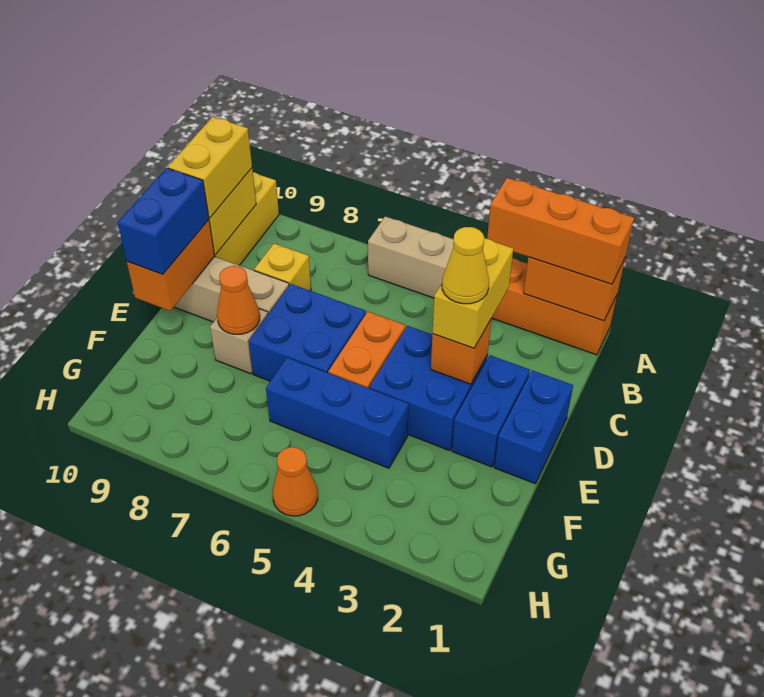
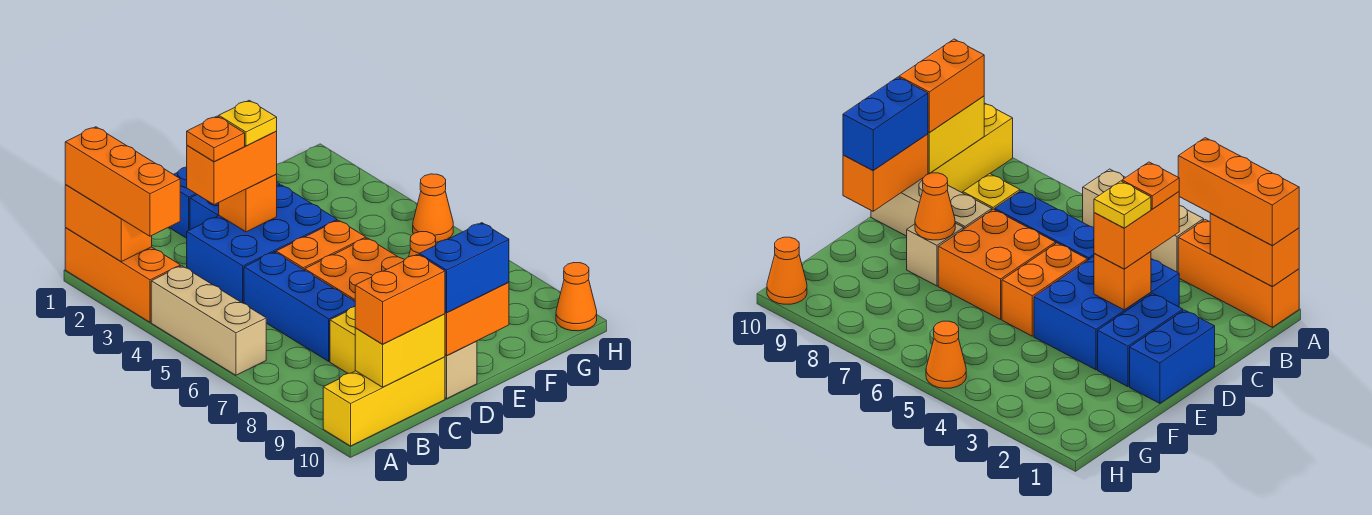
yellow 1x2 brick [168,117,252,218] -> orange 1x2 brick [355,254,445,344]
yellow 1x2 brick [433,238,513,348] -> orange 1x2 brick [187,132,277,205]
none -> orange 1x1 plate [187,116,245,162]
blue 2x2 brick [369,326,488,451] -> blue 2x3 brick [187,185,337,303]
yellow 1x1 cone [442,227,489,304] -> yellow 1x1 plate [219,100,277,146]
blue 2x2 brick [249,284,366,381] -> orange 2x2 brick [305,238,404,301]
blue 1x3 brick [266,358,408,468] -> blue 1x3 brick moved to [244,252,355,361]
none -> orange 1x1 cone [556,263,597,331]

